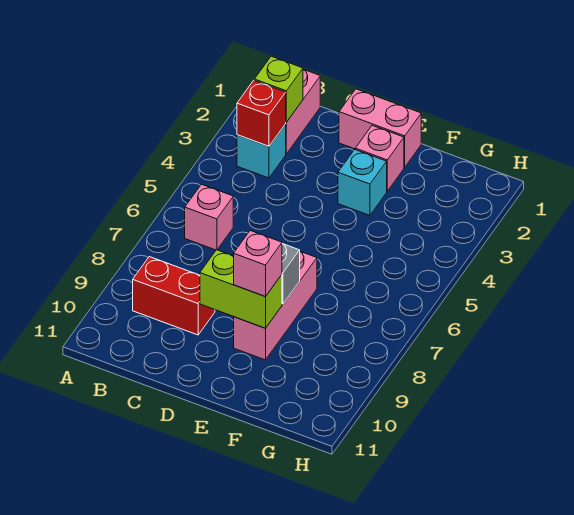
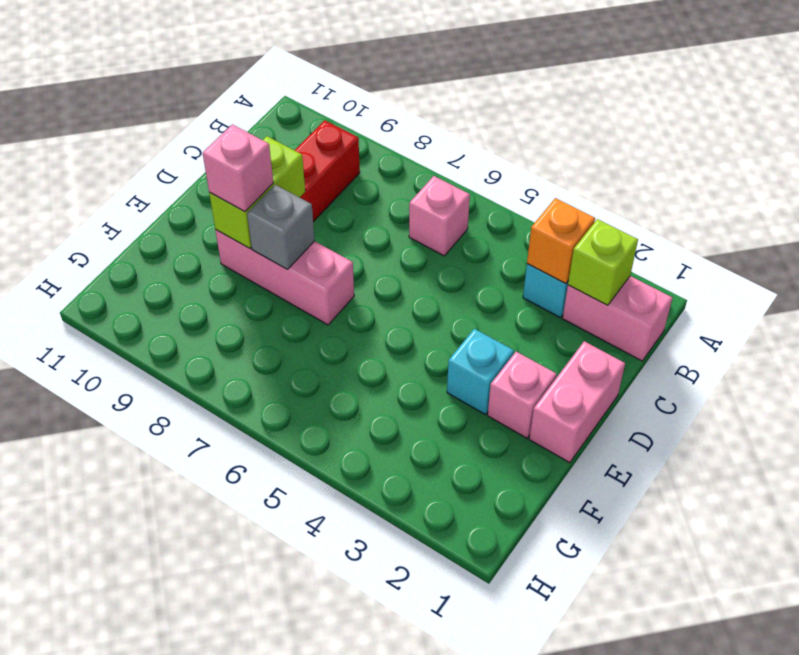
red 1x1 brick [237,81,286,146] -> orange 1x1 brick [527,198,595,283]

